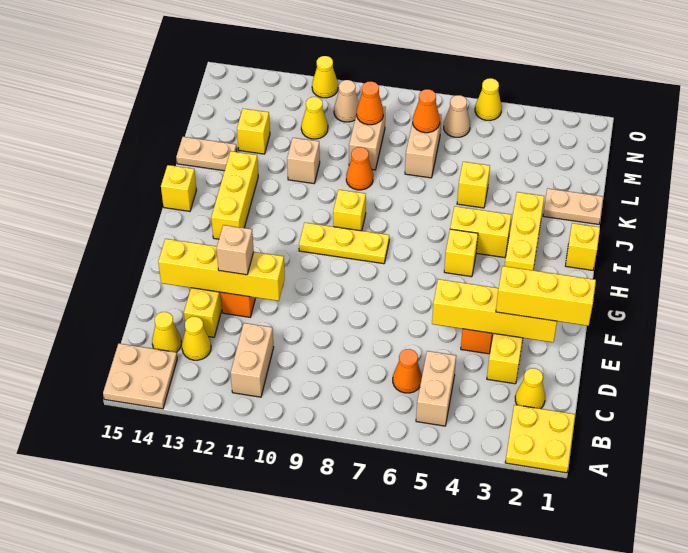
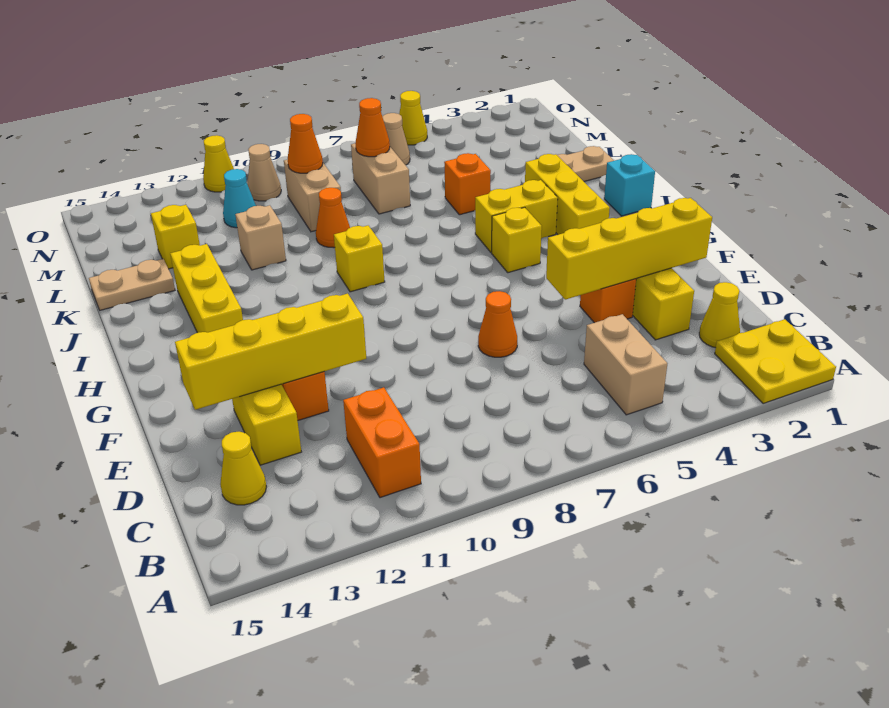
tan 2x2 plate [103,343,177,409] -> none
tan 1x2 brick [231,323,274,397] -> orange 1x2 brick [343,387,421,498]
orange 1x1 cone [393,349,422,393] -> orange 1x1 cone moved to [478,291,517,357]
yellow 1x1 cone [182,317,211,360] -> none
yellow 1x3 brick [496,266,596,326] -> none
tan 1x1 brick [217,225,254,275] -> none
yellow 1x3 plate [299,223,389,264] -> none
yellow 1x1 brick [565,223,600,270] -> cyan 1x1 brick [604,154,655,216]
yellow 1x1 brick [161,165,196,211] -> none
yellow 1x1 brick [457,162,490,208] -> orange 1x1 brick [444,153,491,215]
yellow 1x1 cone [301,97,328,139] -> cyan 1x1 cone [223,169,256,228]

